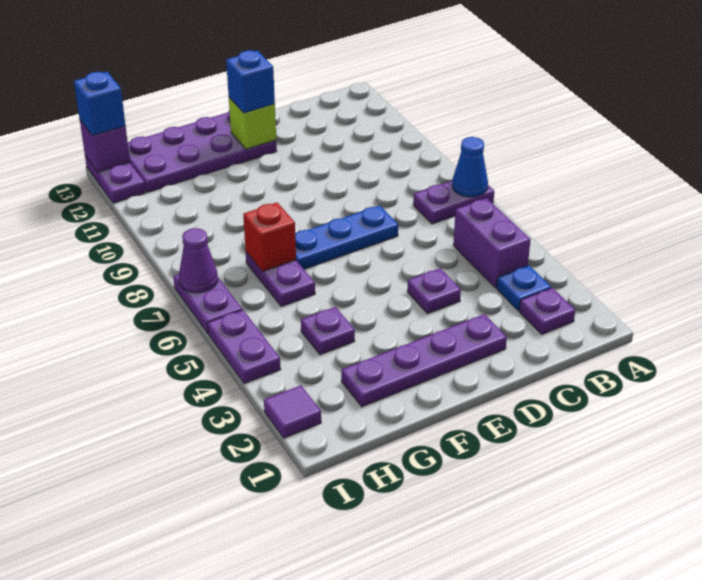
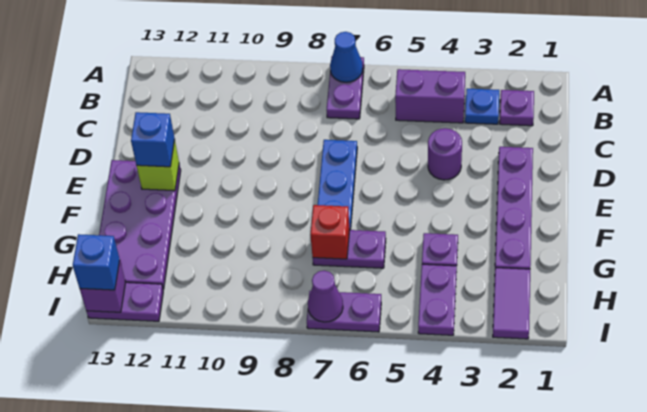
purple 1x1 plate [407,268,461,314] -> purple 1x1 round brick [428,128,462,180]
purple 1x1 tile [264,385,321,438] -> purple 1x2 tile [493,268,530,339]
purple 1x2 plate [207,310,281,384] -> purple 1x2 plate turned to [418,264,457,335]

